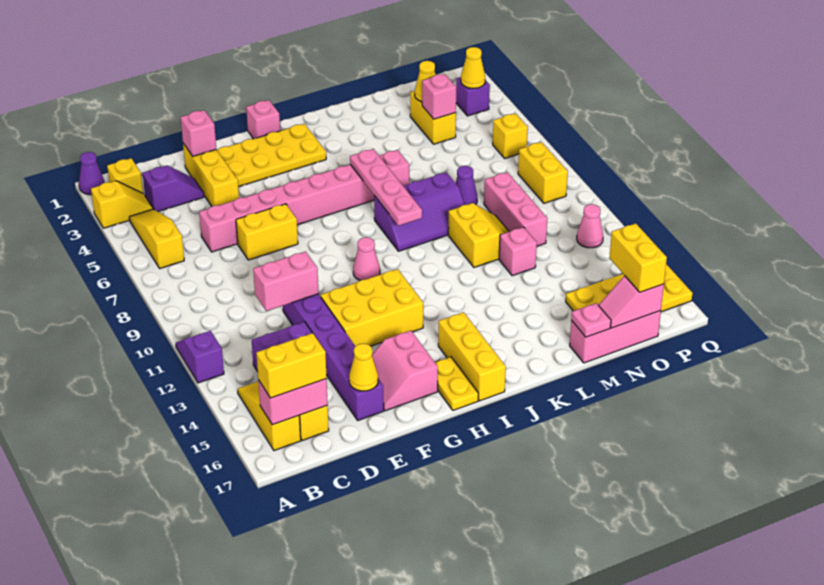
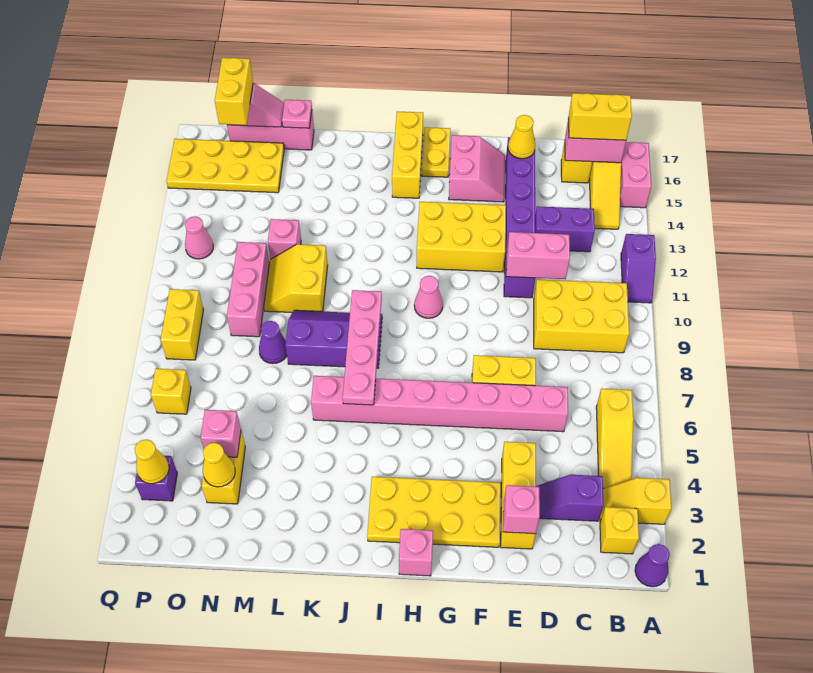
none -> pink 1x2 brick [620,142,651,208]
none -> yellow 2x3 brick [534,279,629,353]

